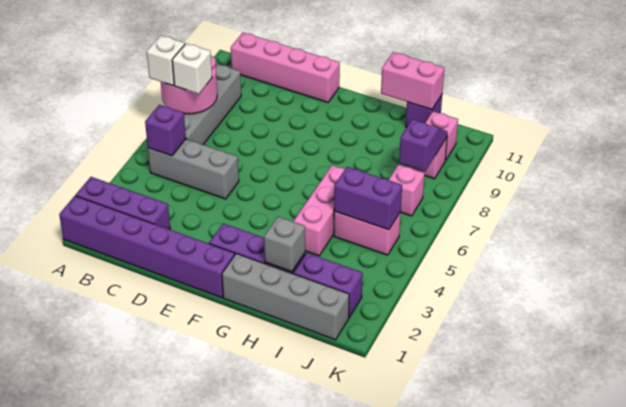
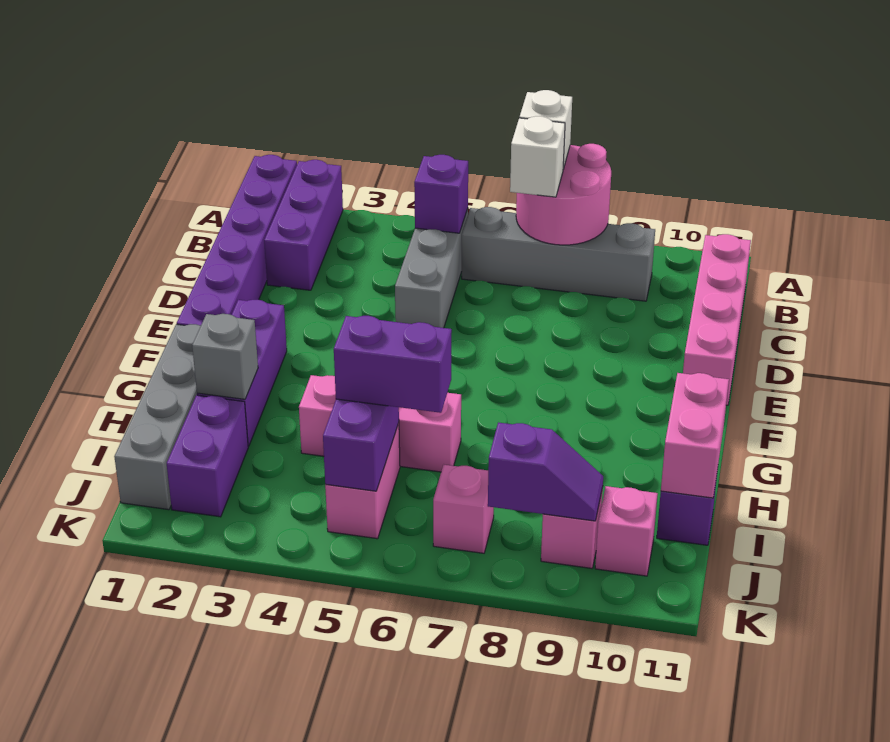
none -> purple 1x2 brick [334,316,452,413]

